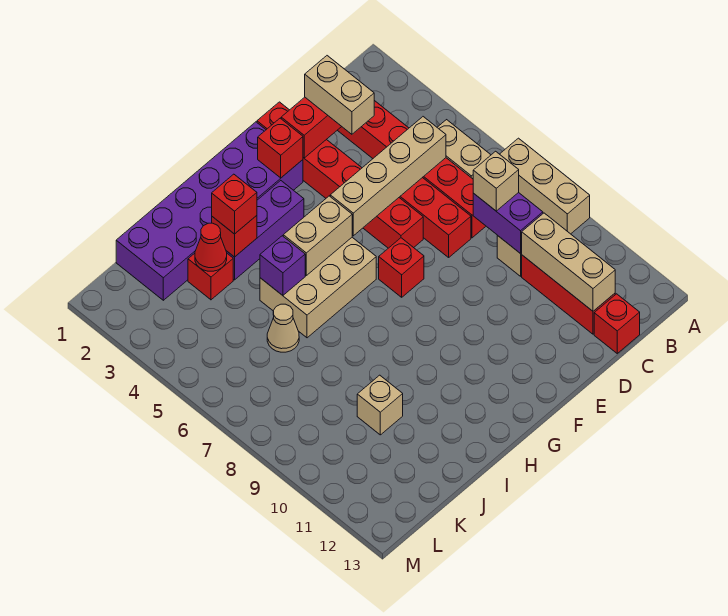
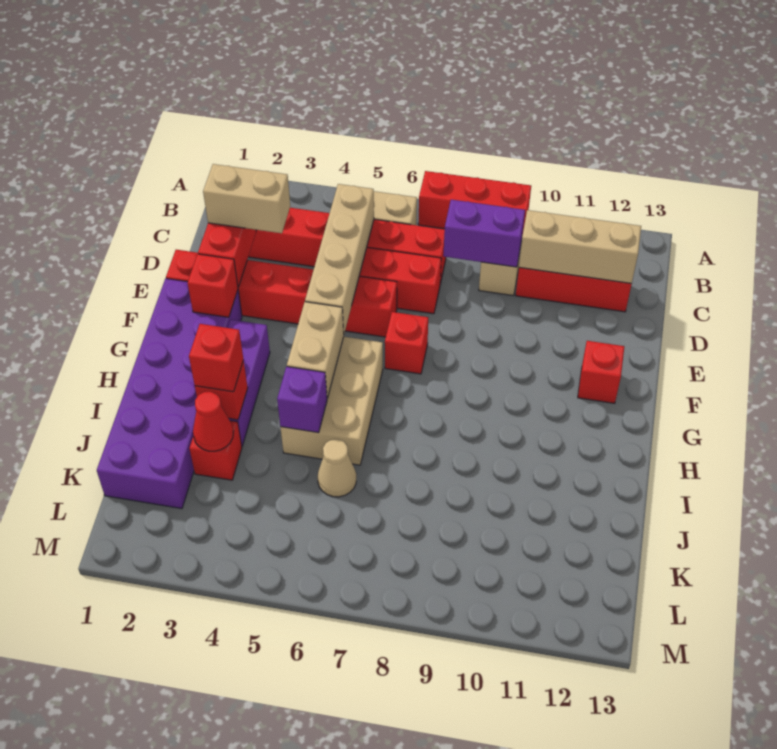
tan 1x3 brick [500,138,590,234] -> red 1x3 brick [418,171,531,236]
tan 1x1 brick [473,151,519,211] -> none
red 1x1 brick [594,294,640,353] -> red 1x1 brick moved to [578,341,624,403]
tan 1x1 brick [357,375,403,435] -> none

